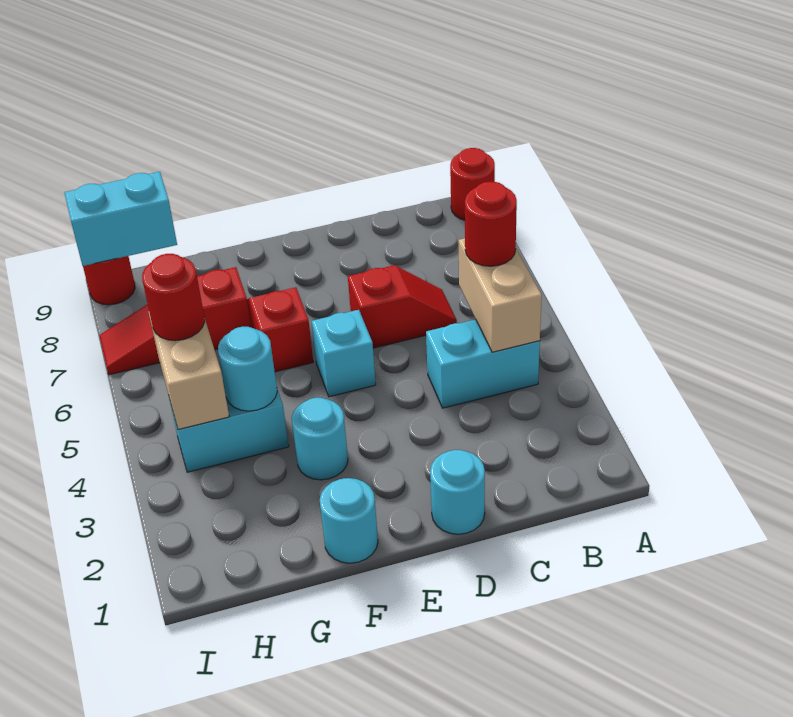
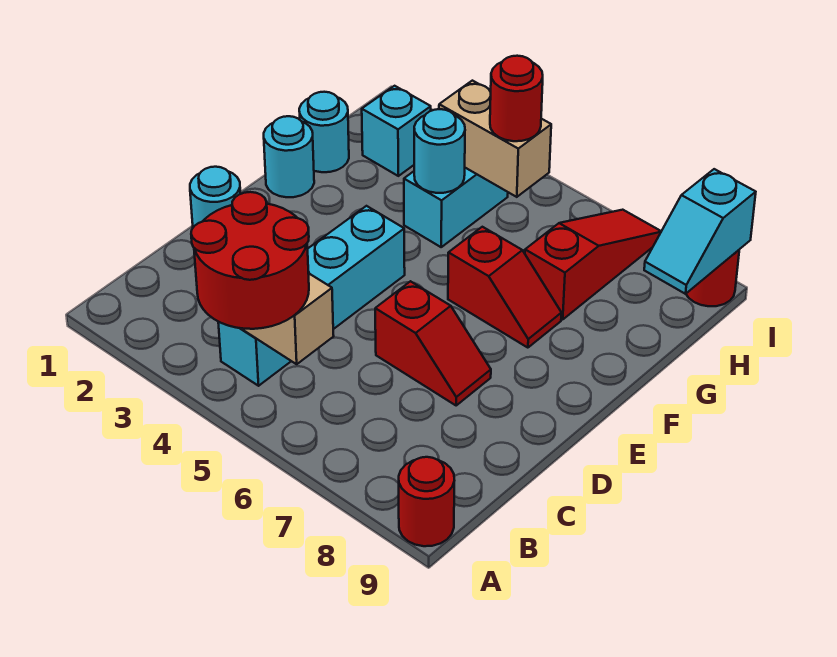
cyan 1x2 brick [426,319,540,408] -> cyan 1x4 brick [218,206,405,386]
red 1x1 round brick [465,182,517,266] -> red 2x2 round brick [191,192,309,329]
red 1x2 slope [348,265,457,348] -> red 1x2 slope turned to [375,281,491,405]
cyan 1x1 brick [312,310,376,397] -> cyan 1x1 brick moved to [362,86,431,176]
cyan 1x1 round brick [292,398,348,480] -> cyan 1x1 round brick moved to [299,92,349,172]
cyan 1x2 brick [64,172,177,266] -> cyan 1x2 slope [644,169,756,294]

